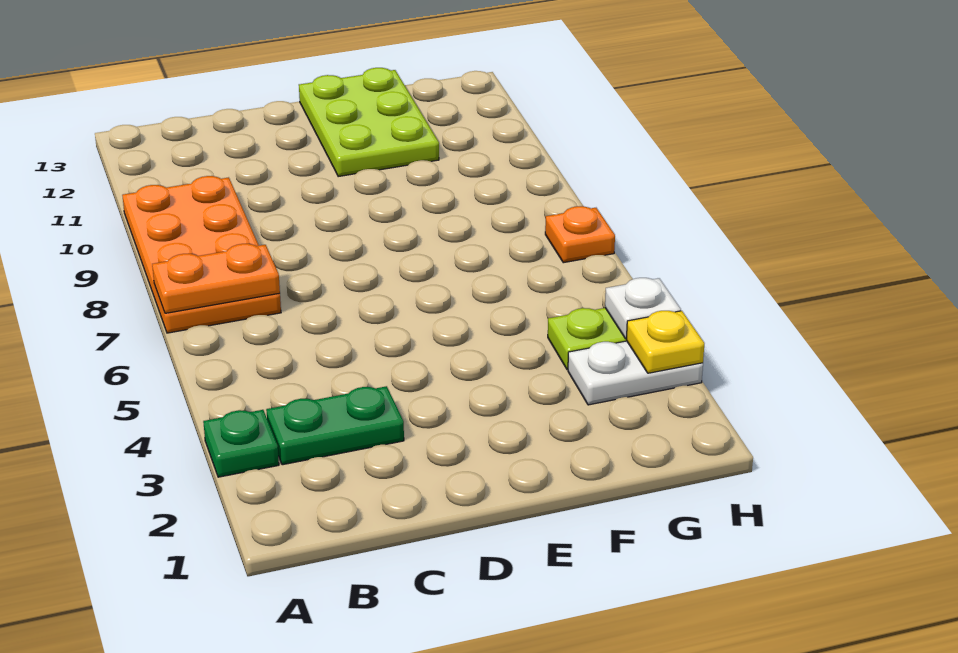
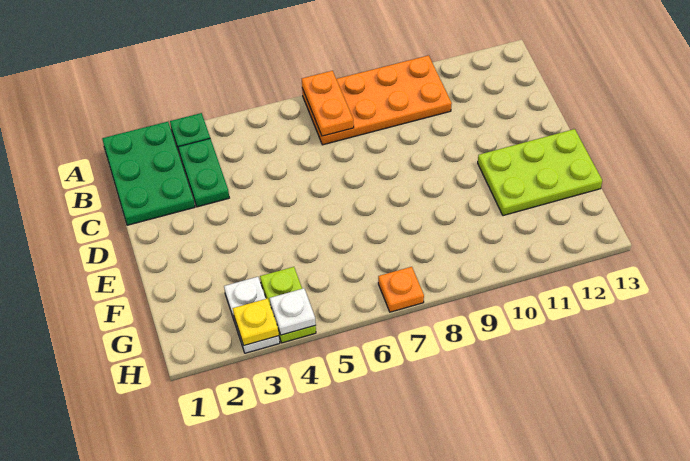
none -> green 2x3 plate [102,122,195,225]

